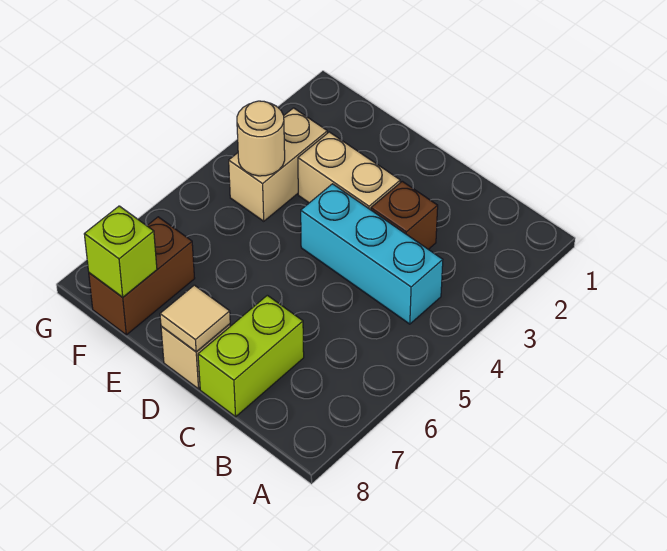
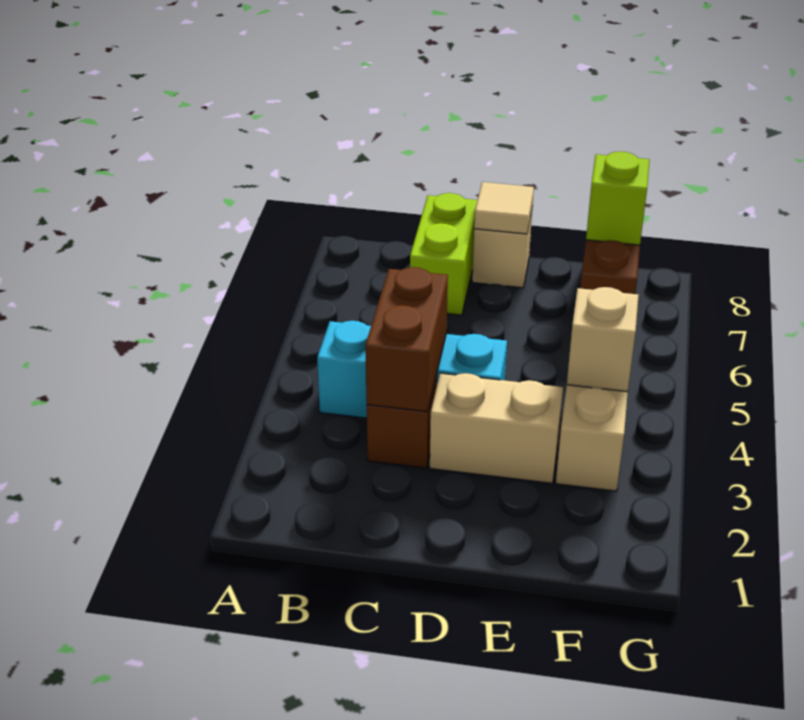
none -> brown 1x2 brick [365,267,448,412]
tan 1x1 round brick [237,101,285,176] -> tan 1x1 brick [567,287,639,392]

